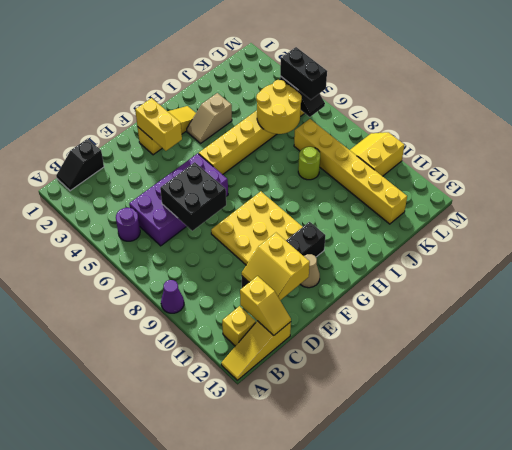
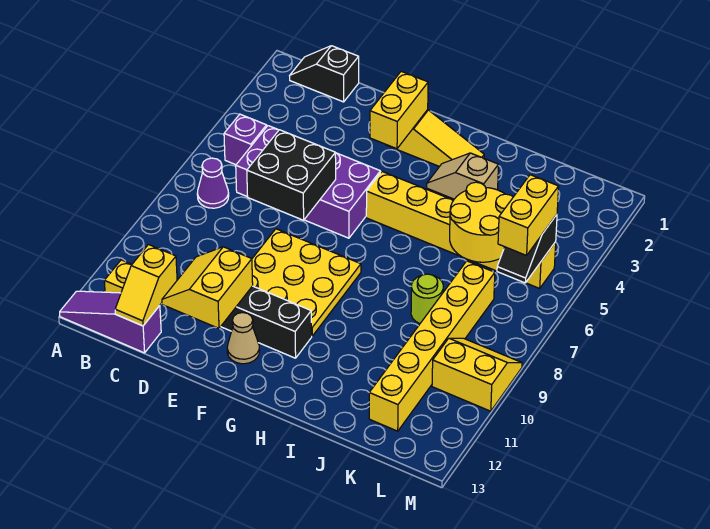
purple 1x1 cone [161,280,184,313] -> purple 1x1 cone moved to [197,158,229,208]
yellow 1x3 slope [221,321,291,380] -> purple 1x3 slope [60,291,161,353]
purple 1x1 round brick [116,208,140,241] -> purple 1x1 brick [224,114,267,165]
black 1x2 brick [280,47,327,100] -> yellow 1x2 brick [498,175,559,255]

